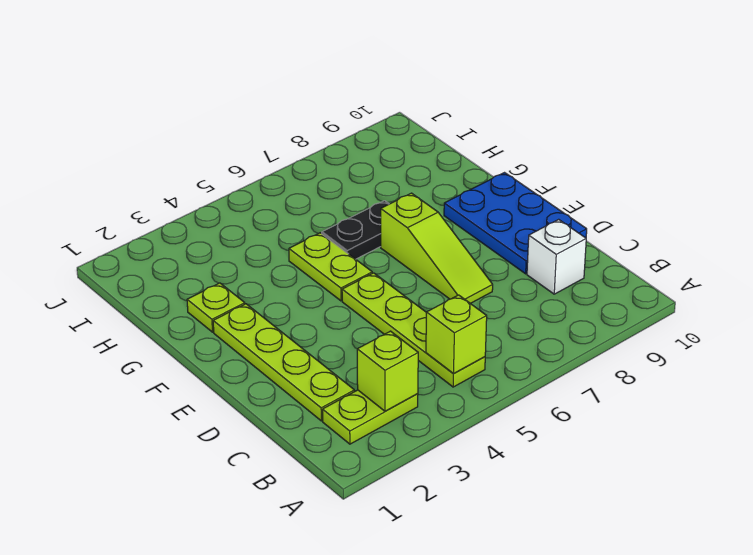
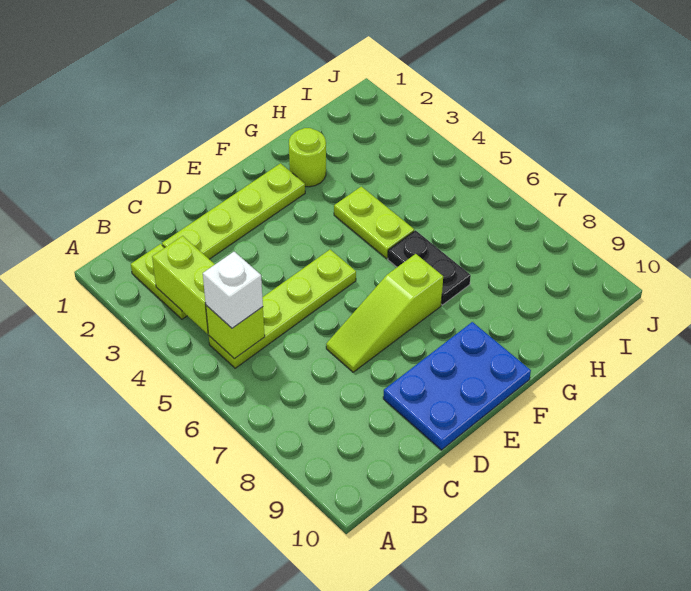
lime 1x1 brick [357,331,418,411] -> lime 1x2 brick [152,236,215,334]
white 1x1 brick [527,219,586,294] -> white 1x1 brick moved to [203,252,263,328]
lime 1x2 plate [289,233,372,301] -> lime 1x2 plate turned to [334,186,414,258]
lime 1x1 plate [187,283,245,332] -> lime 1x1 round brick [289,128,326,187]

